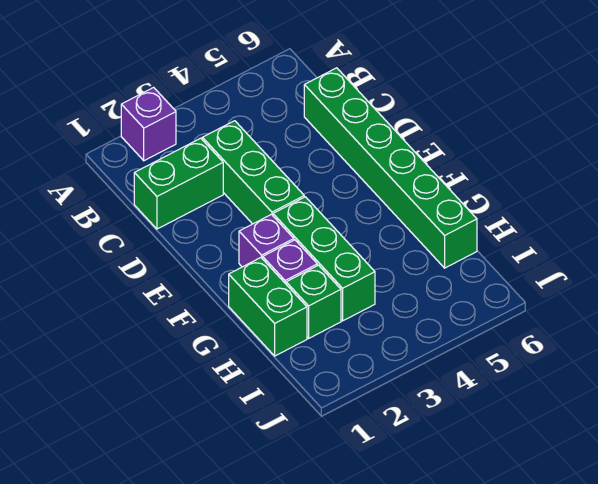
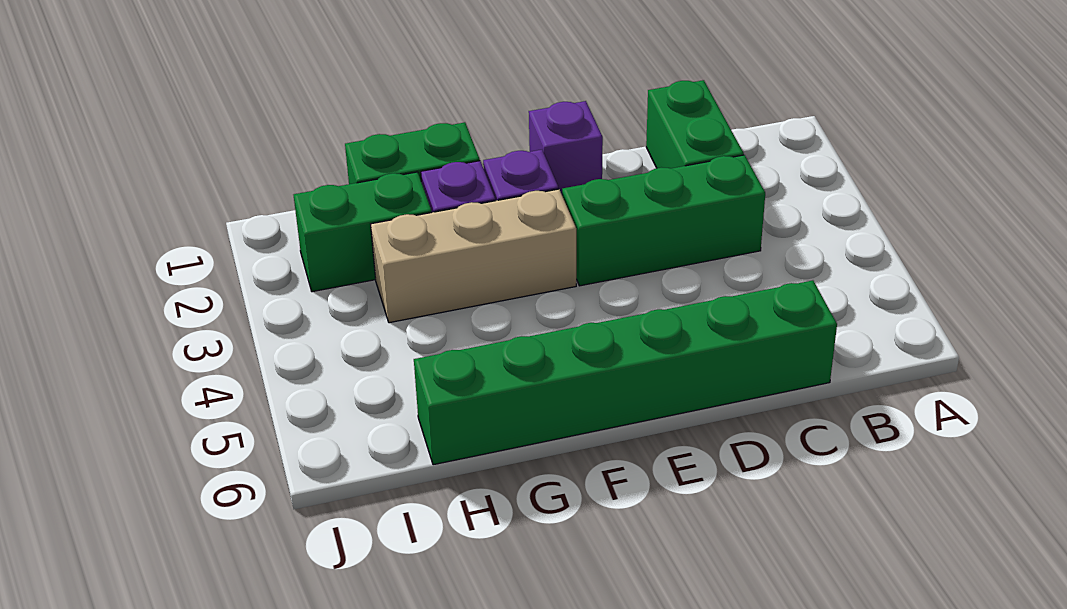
purple 1x1 brick [121,87,176,161] -> purple 1x1 brick moved to [529,101,603,194]
green 1x3 brick [273,197,375,321] -> tan 1x3 brick [371,189,576,323]
green 1x1 brick [286,265,341,338] -> green 1x2 brick [294,172,432,292]

